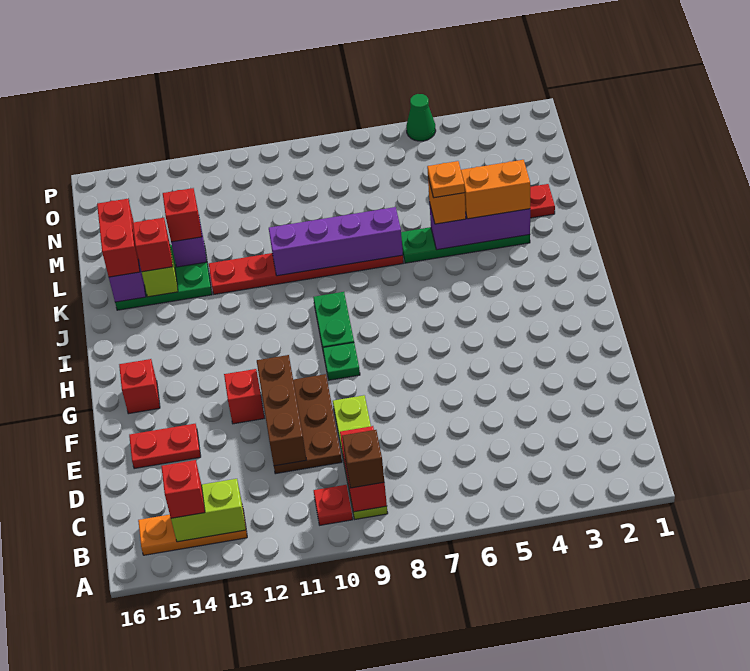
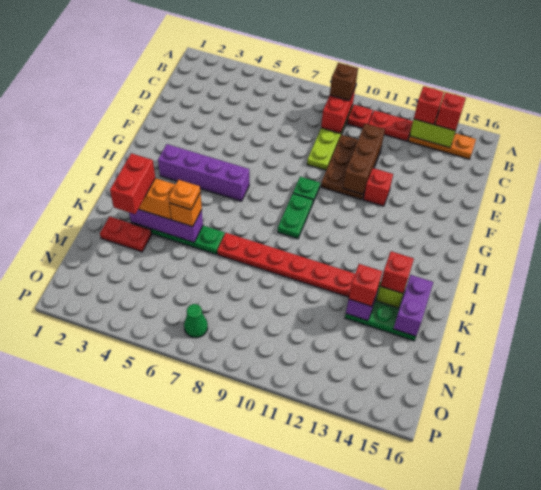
red 1x2 plate [129,424,201,469] -> red 1x2 plate moved to [369,110,413,141]
red 1x1 brick [119,359,160,414] -> red 1x1 brick moved to [414,86,444,125]
purple 1x4 brick [269,207,403,276] -> purple 1x4 brick moved to [158,144,249,201]
red 1x2 brick [97,199,140,277] -> red 1x2 brick moved to [110,153,155,214]
green 1x1 cone [406,94,436,141] -> green 1x1 cone moved to [184,304,208,338]

